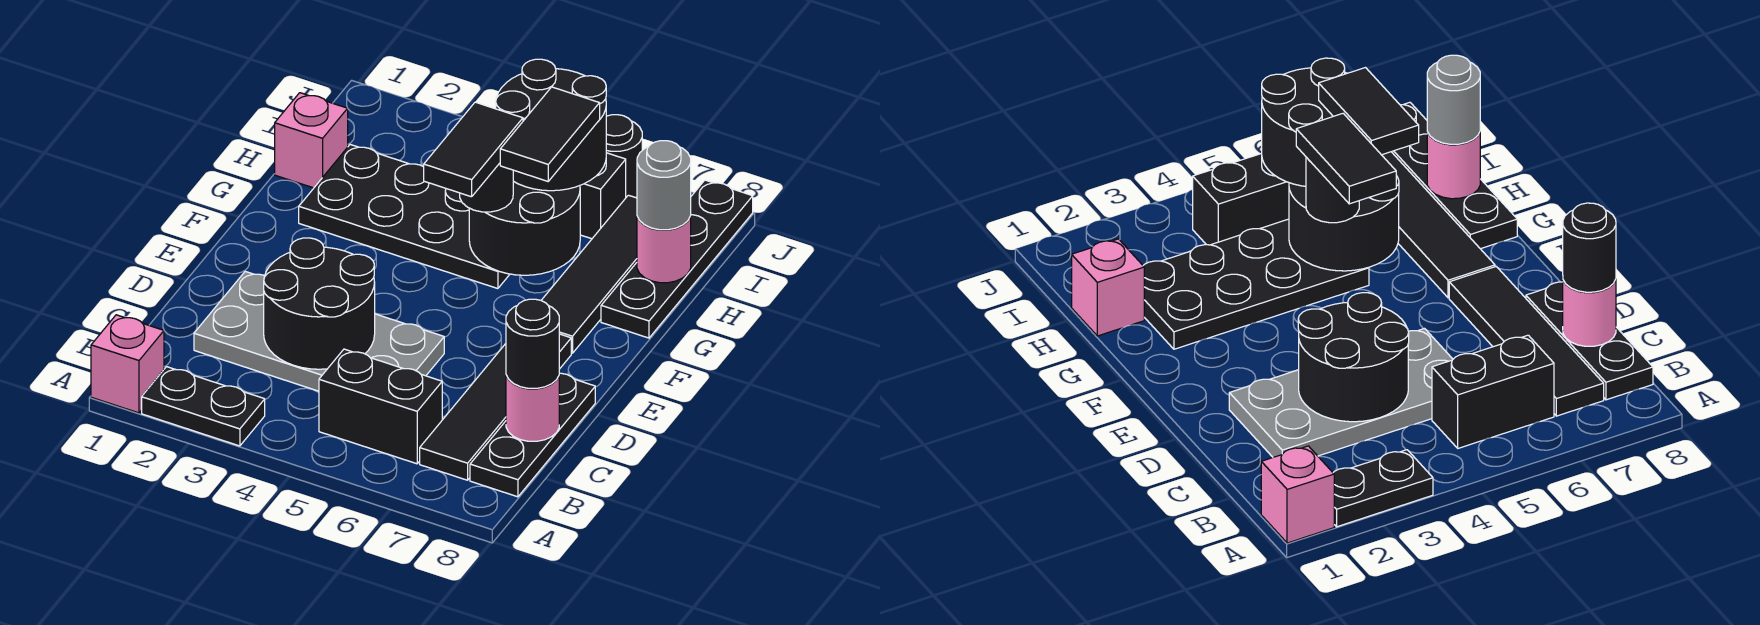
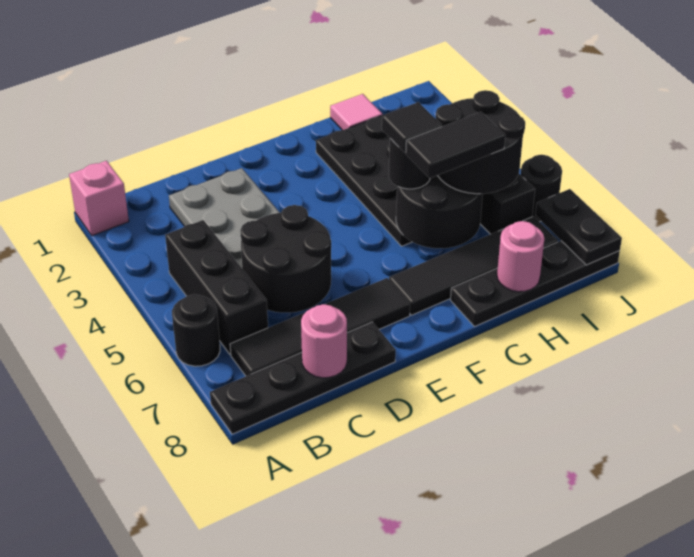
black 1x2 plate [142,367,265,446] -> black 1x2 plate moved to [535,189,622,265]
black 1x2 brick [319,349,442,464] -> black 1x3 brick [165,220,268,355]
black 1x3 plate [470,373,595,497] -> black 1x4 plate [210,322,396,434]
black 2x2 round brick [264,238,375,369] -> black 2x2 round brick moved to [240,205,331,313]
black 1x1 round brick [506,299,559,388] -> black 1x1 round brick moved to [172,294,220,366]
black 1x2 tile [424,102,523,197] -> black 1x1 tile [382,102,442,153]
pink 1x1 brick [275,93,348,188] -> pink 1x1 tile [330,94,383,130]
grey 1x1 round brick [637,141,691,230] -> none

